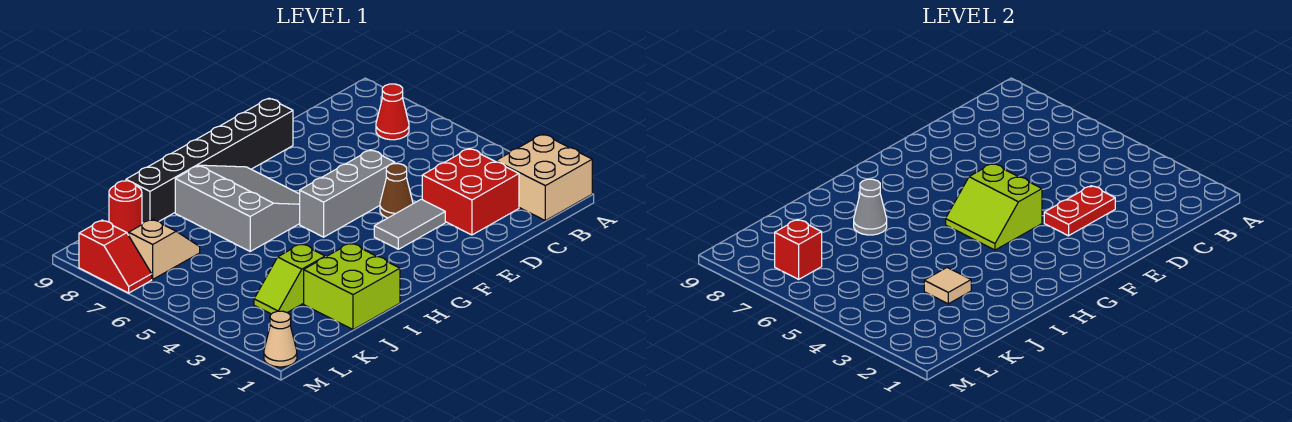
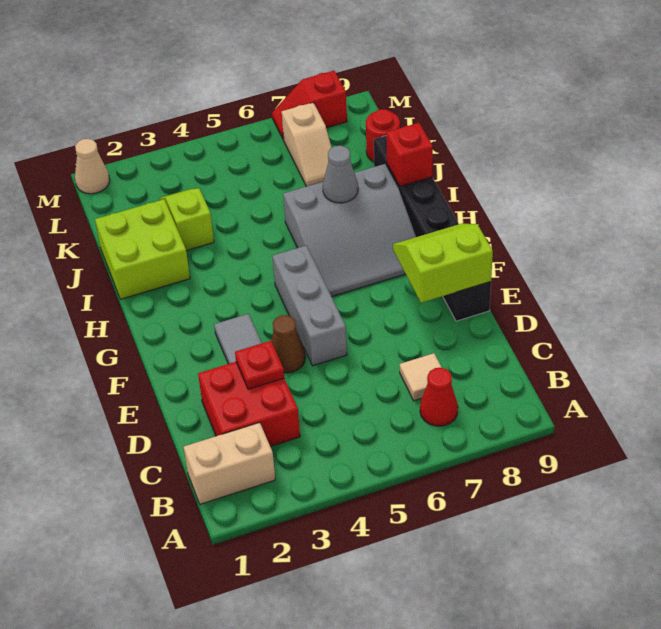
tan 2x2 brick [496,134,592,221] -> tan 1x2 brick [184,423,275,504]
red 1x2 plate [1044,186,1115,236] -> red 1x1 plate [235,341,284,389]
lime 2x2 slope [946,163,1042,250] -> lime 2x2 slope moved to [393,223,493,303]
tan 1x1 tile [924,268,971,304] -> tan 1x1 tile moved to [400,353,442,401]
red 1x1 brick [775,219,822,279] -> red 1x1 brick moved to [386,123,433,186]

